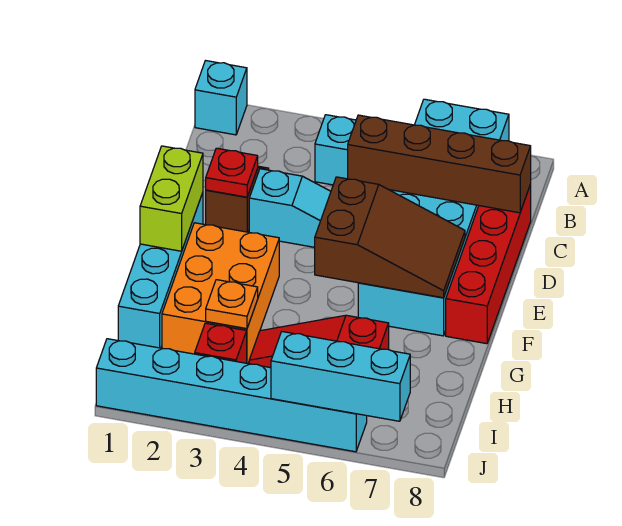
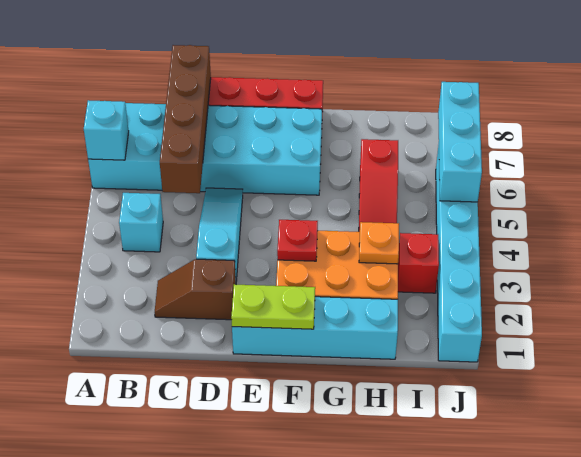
cyan 1x1 brick [195,61,247,135] -> cyan 1x1 brick moved to [84,100,129,160]
red 1x1 plate [206,148,258,197] -> red 1x1 plate moved to [277,220,318,261]
lime 1x2 brick [140,146,203,251] -> lime 1x2 plate [231,284,315,329]
brown 2x3 slope [315,177,465,298] -> none

